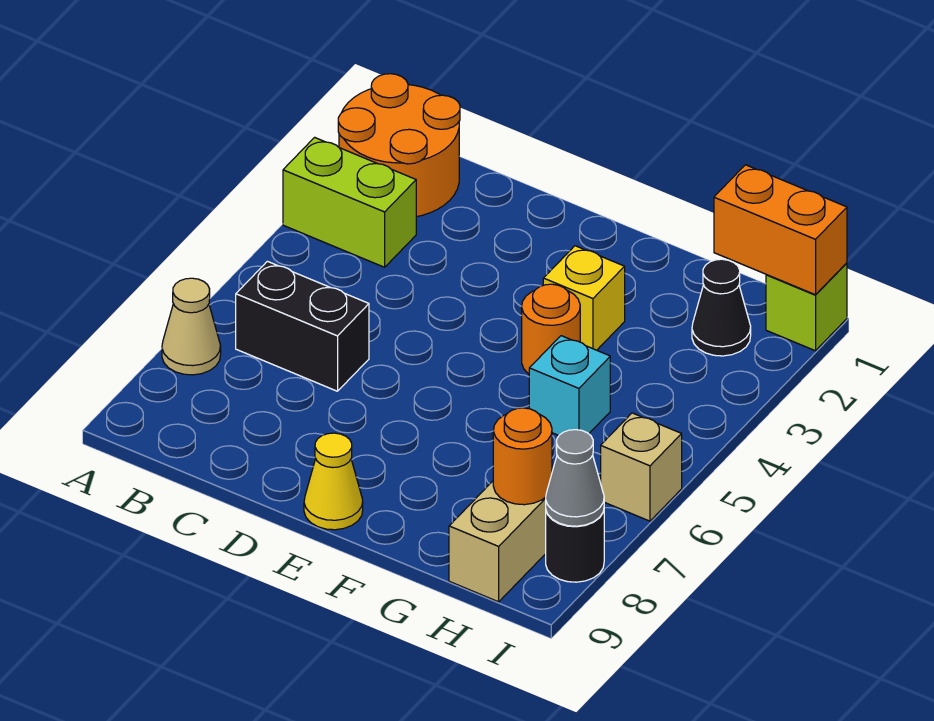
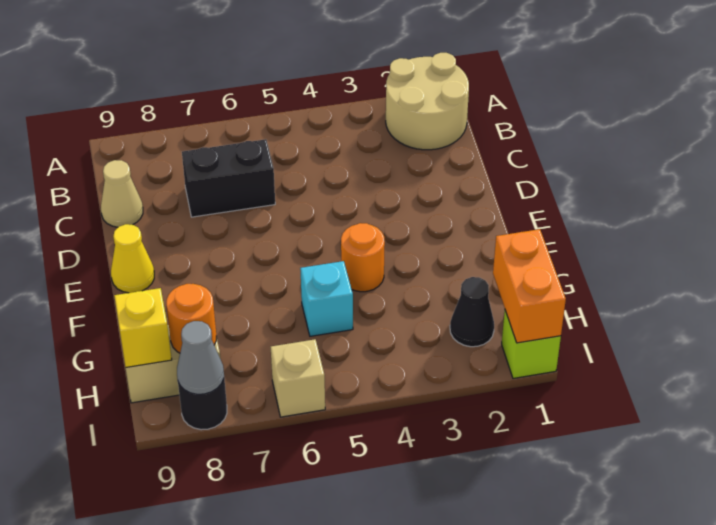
orange 2x2 round brick [338,74,460,217] -> tan 2x2 round brick [386,53,469,150]
lime 1x2 brick [283,137,416,267] -> none
tan 1x1 cone [162,278,221,375] -> tan 1x1 cone moved to [101,160,143,227]
black 1x2 brick [236,261,369,391] -> black 1x2 brick turned to [182,139,275,217]
yellow 1x1 brick [543,246,625,350] -> yellow 1x1 brick moved to [114,288,172,368]

